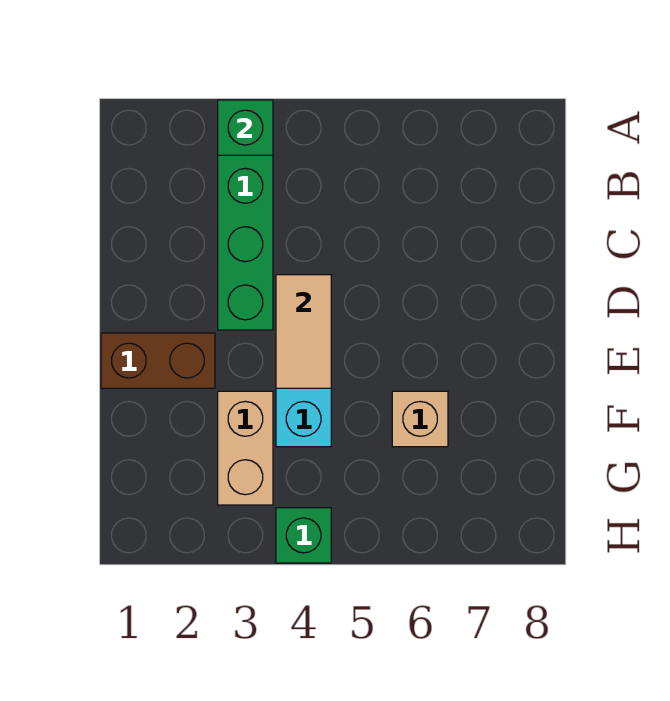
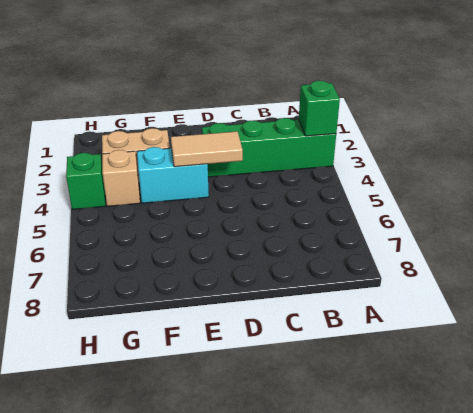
brown 1x2 brick [101,333,215,388] -> none
tan 1x1 brick [392,391,448,447] -> tan 1x1 brick moved to [102,150,140,206]

